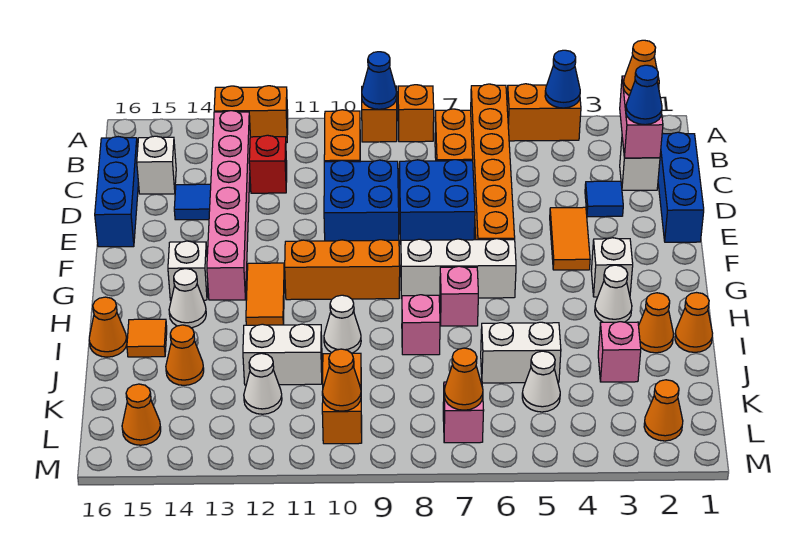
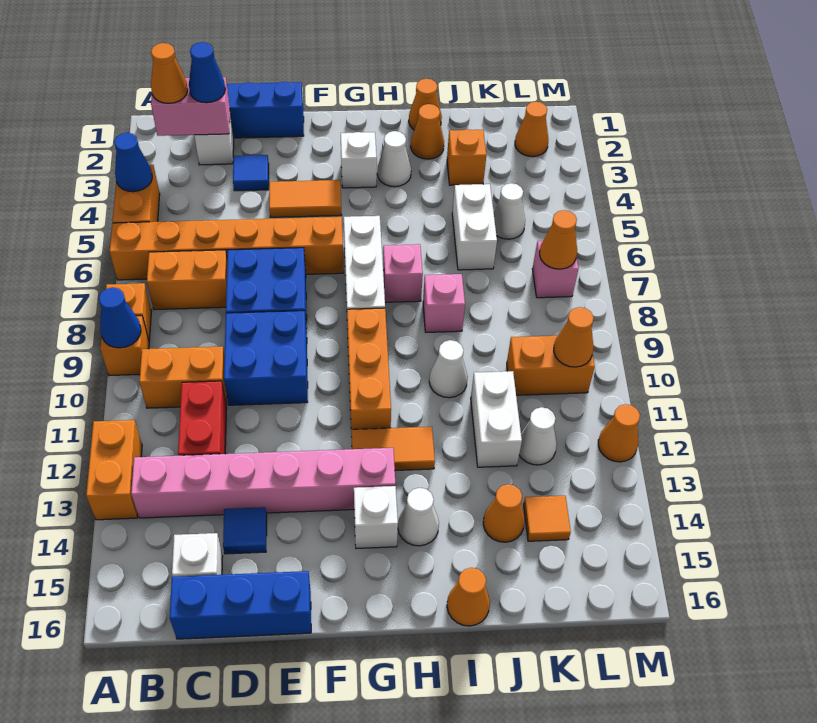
red 1x1 brick [249,135,287,193] -> red 1x2 brick [178,381,227,456]
orange 1x1 tile [127,319,167,357] -> orange 1x1 tile moved to [524,496,571,541]
pink 1x1 brick [598,322,641,382] -> orange 1x1 brick [447,129,486,185]
orange 1x1 cone [122,384,161,445] -> orange 1x1 cone moved to [598,404,640,462]

